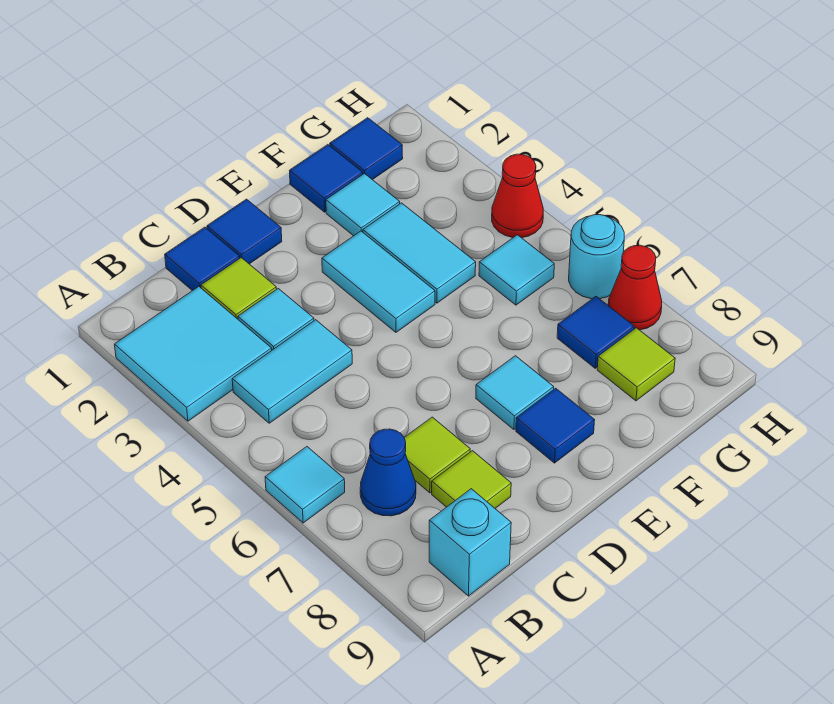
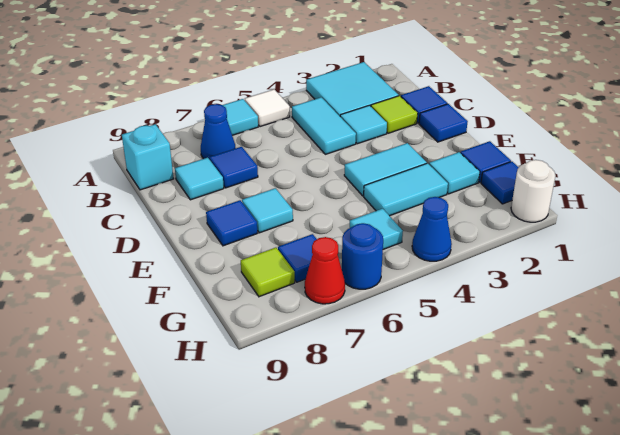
none -> white 1x1 tile [245,89,290,127]
lime 1x1 tile [404,417,470,493] -> blue 1x1 tile [210,147,258,188]
lime 1x1 tile [432,451,511,508] -> cyan 1x1 tile [175,158,224,200]
none -> white 1x1 round brick [511,160,556,222]
red 1x1 cone [492,154,543,238] -> blue 1x1 cone [412,197,452,261]
cyan 1x1 round brick [569,215,624,299] -> blue 1x1 round brick [342,223,383,289]

